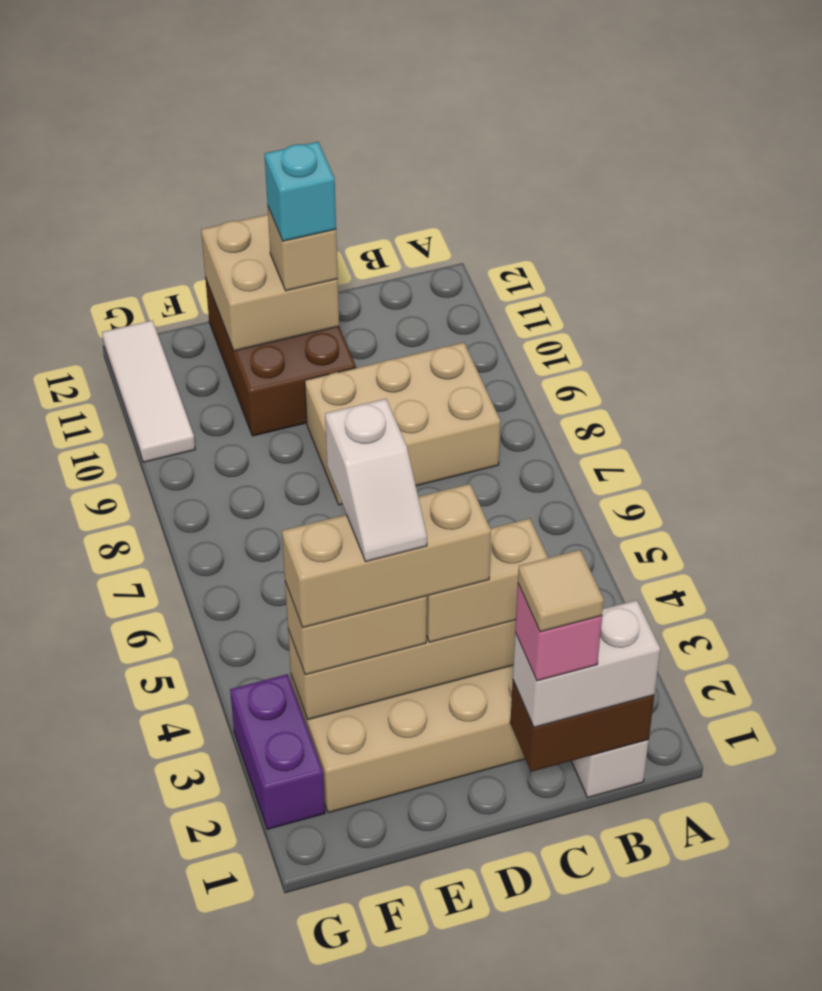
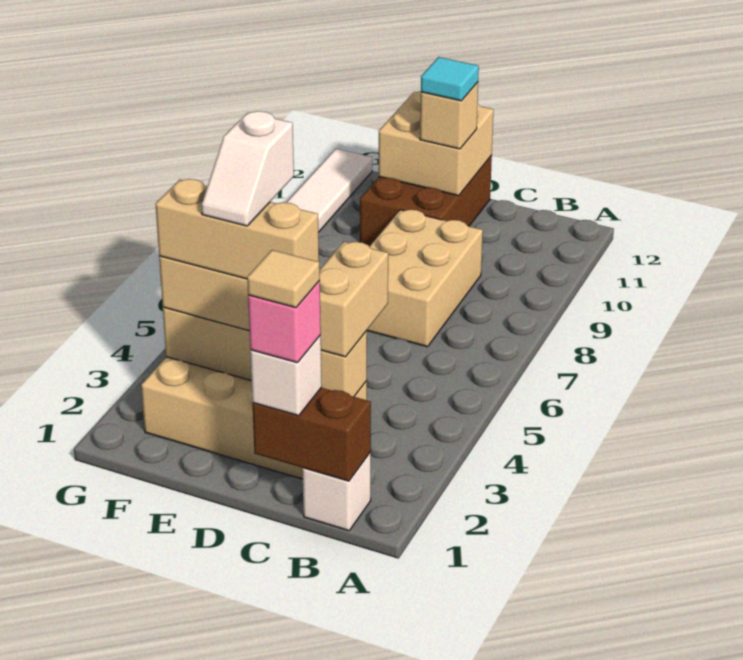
white 1x2 brick [513,600,660,727] -> white 1x1 brick [250,335,322,416]
tan 2x3 brick [305,343,500,505] -> tan 2x3 brick turned to [367,210,483,347]
tan 1x2 brick [426,519,548,642] -> tan 1x2 brick turned to [319,242,388,357]
cyan 1x1 brick [265,142,336,241] -> cyan 1x1 tile [421,57,479,101]
purple 1x2 brick [230,674,325,829] -> none

